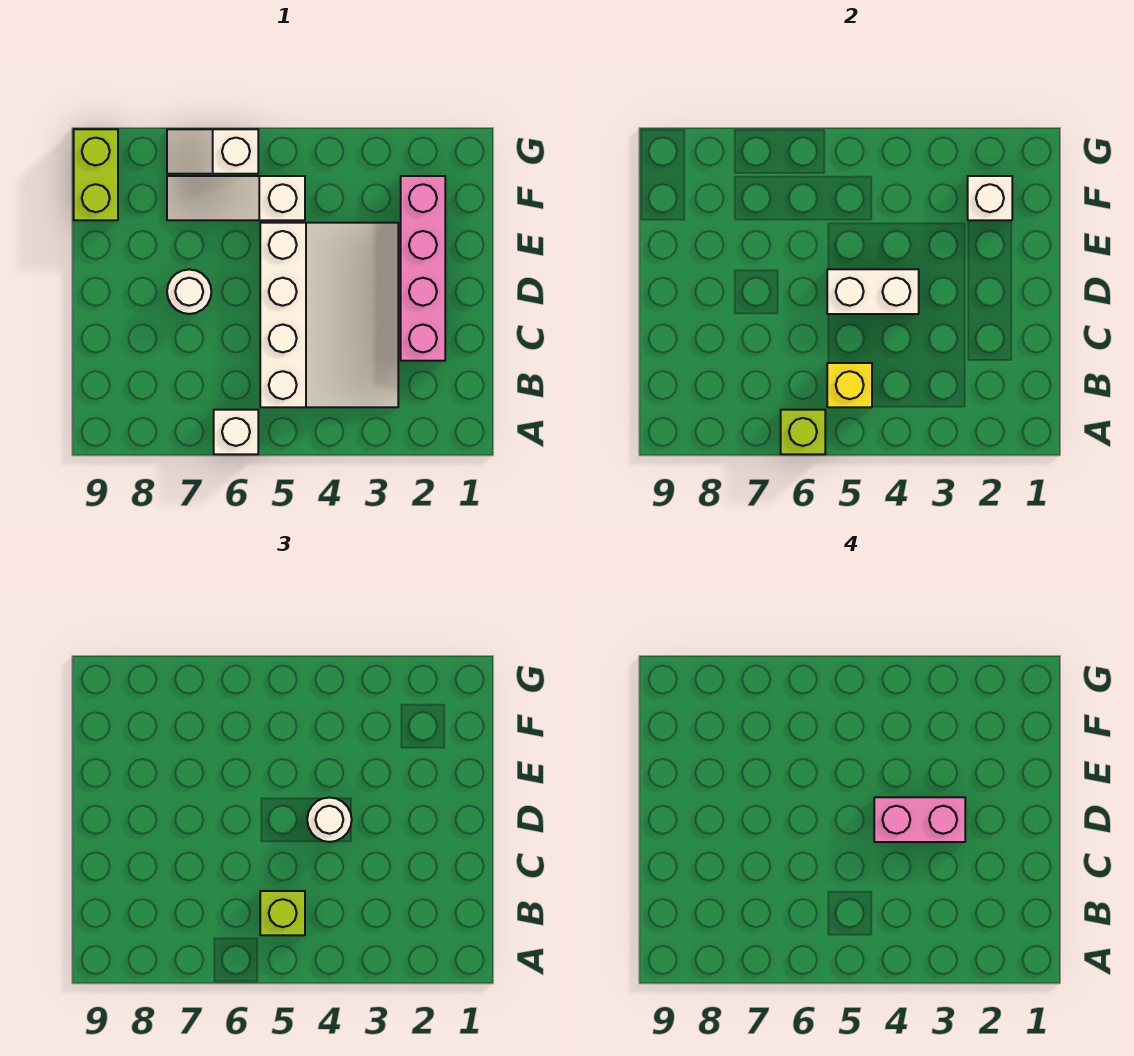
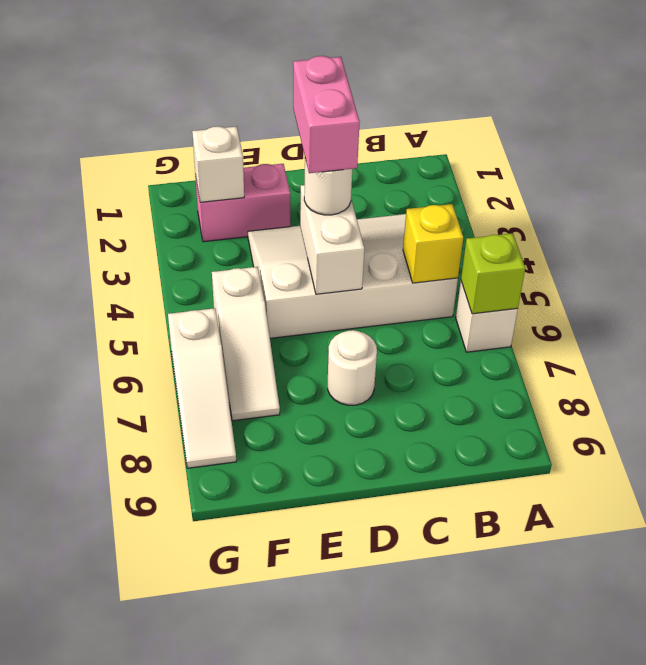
lime 1x1 brick [260,891,305,935] -> none
pink 1x4 brick [401,176,445,361] -> pink 1x2 brick [195,164,290,242]
lime 1x2 brick [74,129,118,220] -> none
white 1x2 slope [167,129,258,174] -> white 1x3 slope [168,308,236,468]

